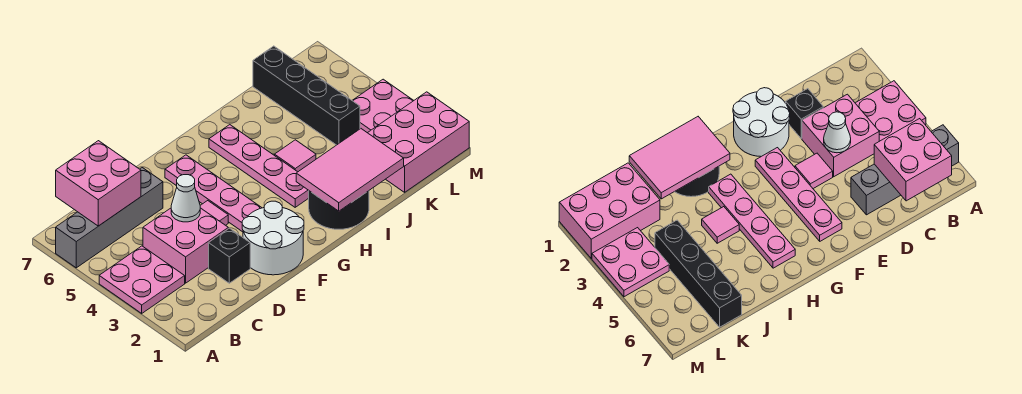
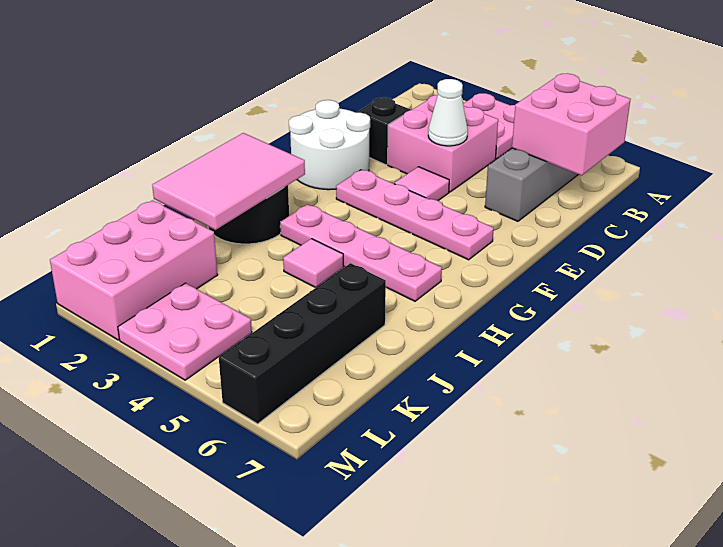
black 1x4 brick [253,46,360,145] -> black 1x4 brick turned to [219,263,386,424]

